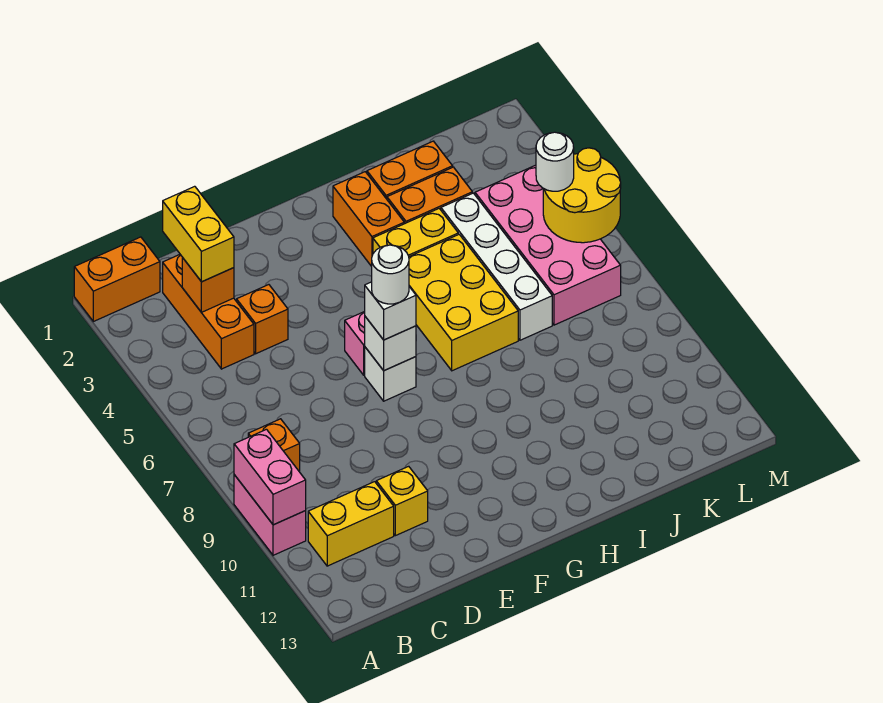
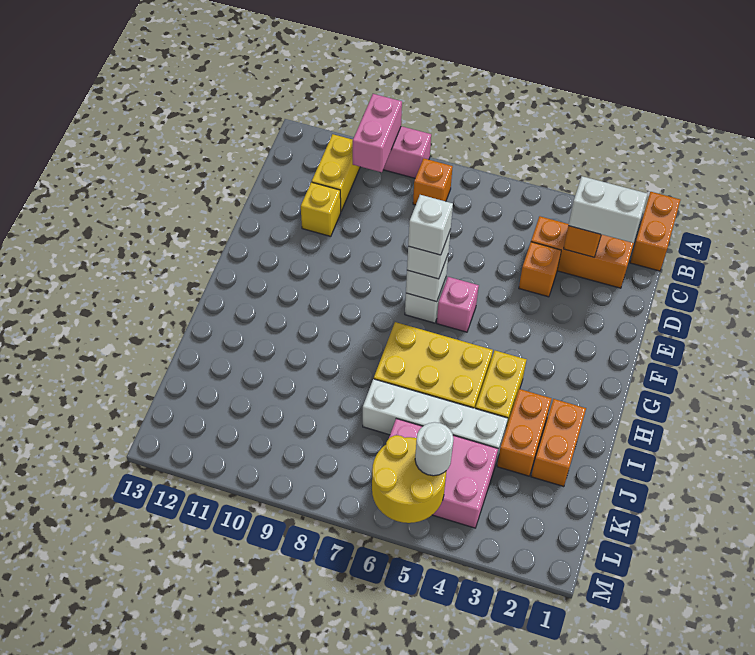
pink 1x2 brick [234,429,306,525] -> pink 1x2 brick turned to [353,94,402,172]
yellow 1x2 brick [163,186,234,282] -> white 1x2 brick [569,176,647,243]
white 1x1 round brick [372,245,409,304] -> white 1x1 brick [408,195,453,255]
orange 1x2 brick [333,172,404,266] -> none
pink 2x4 brick [475,165,621,325] -> pink 2x3 brick [389,419,498,528]

